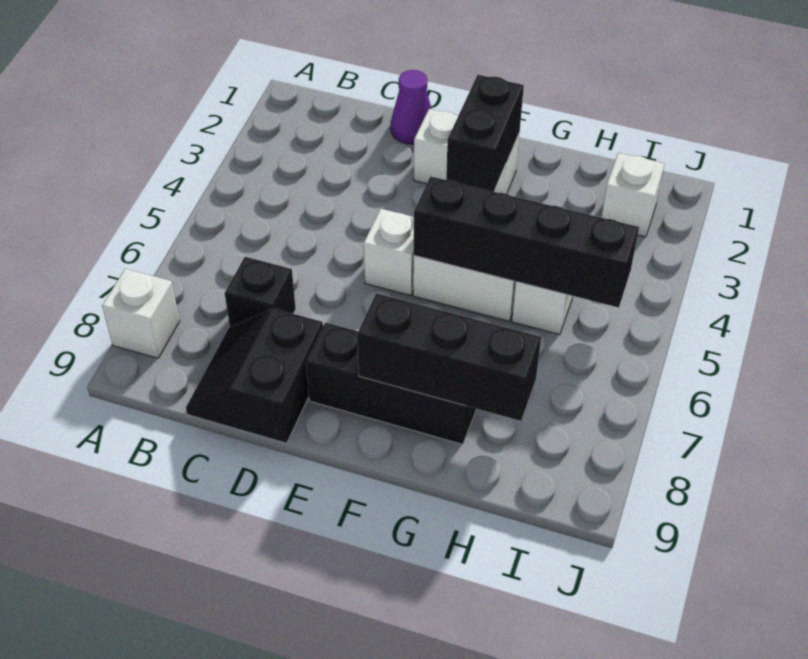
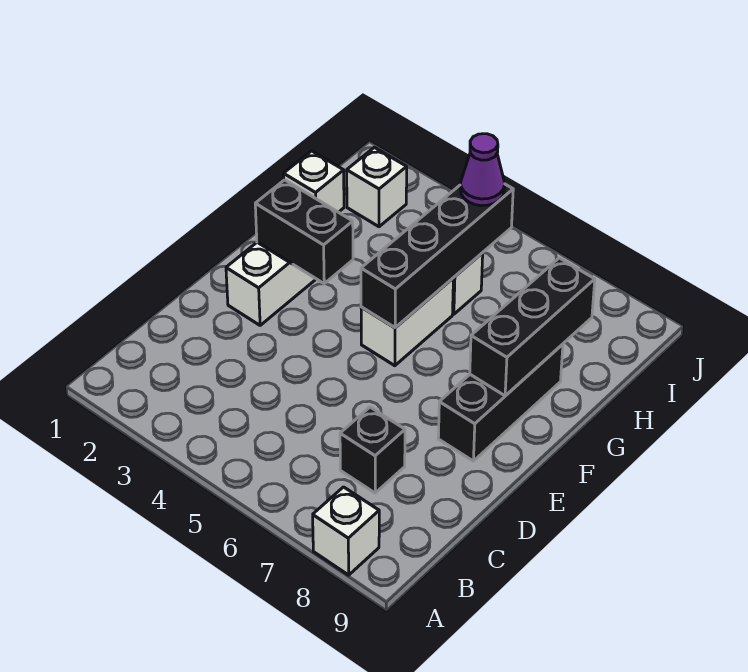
black 2x2 slope [186,308,323,443] -> none
purple 1x1 cone [391,70,431,144] -> purple 1x1 cone moved to [460,134,505,206]
white 1x1 brick [364,209,414,296] -> white 1x1 brick moved to [283,151,344,212]

